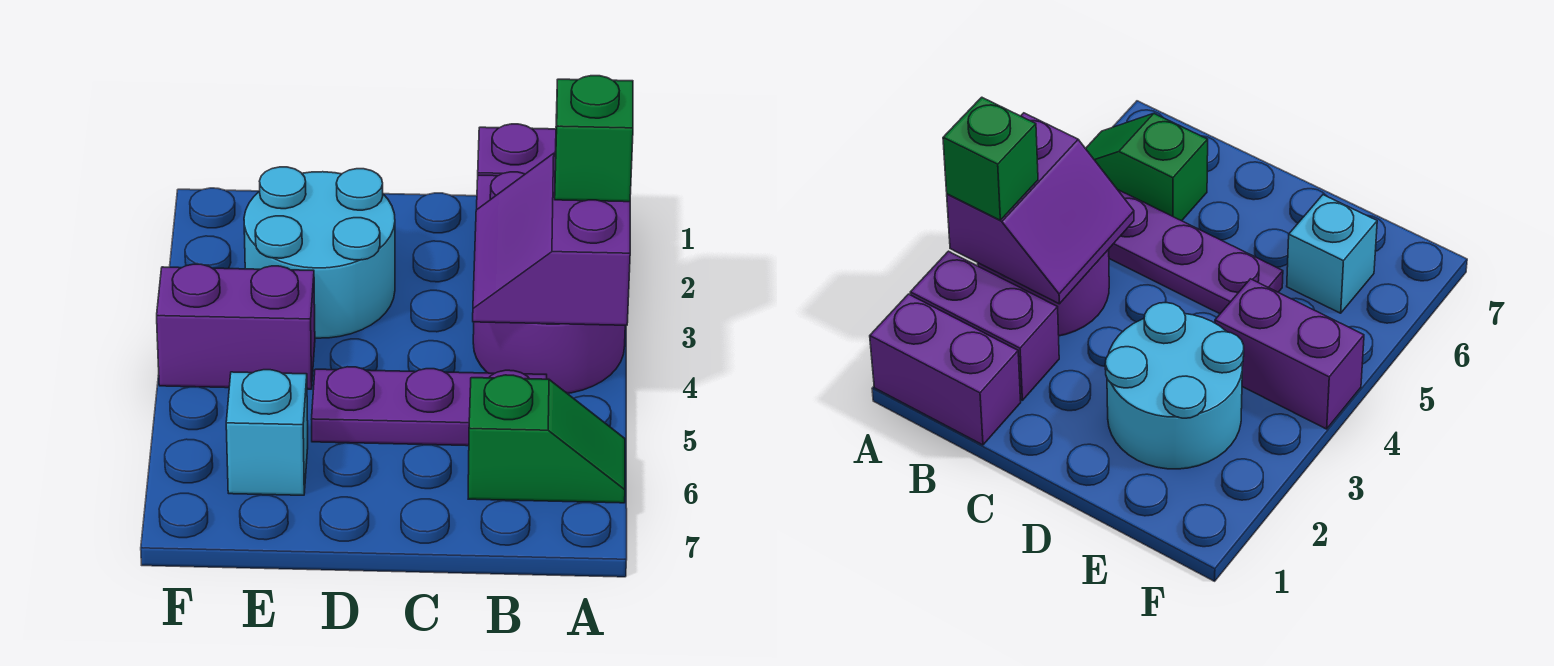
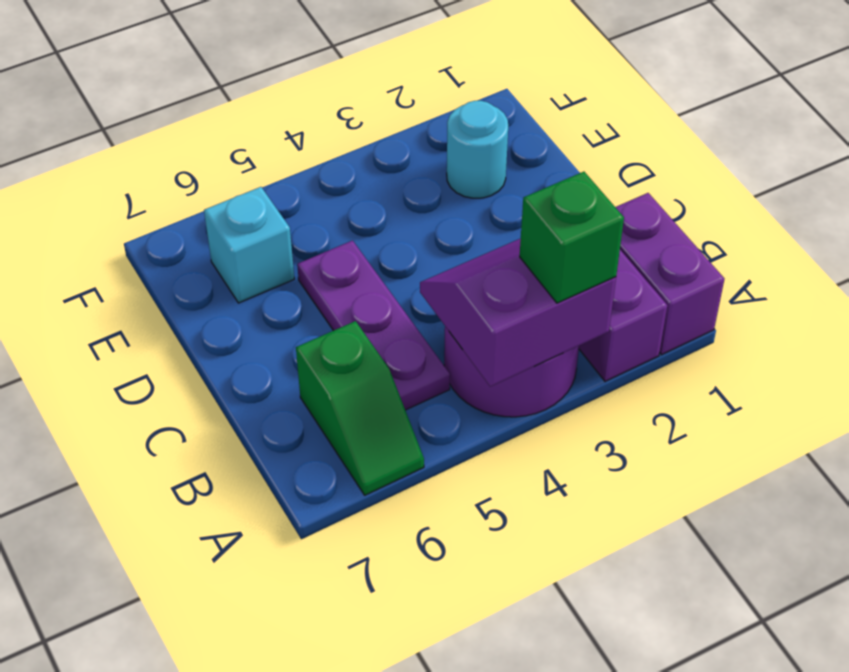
cyan 2x2 round brick [244,167,395,338] -> cyan 1x1 round brick [447,101,508,198]
purple 1x2 brick [157,264,315,389] -> none

